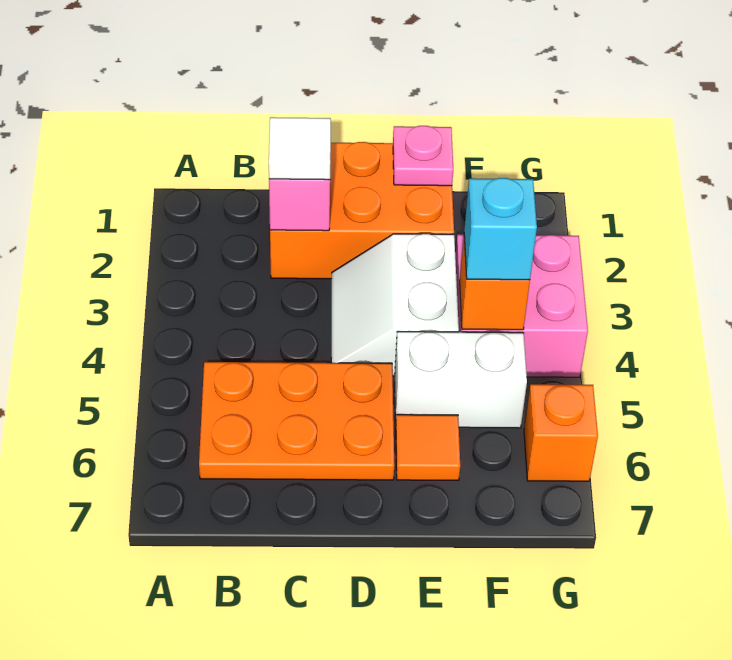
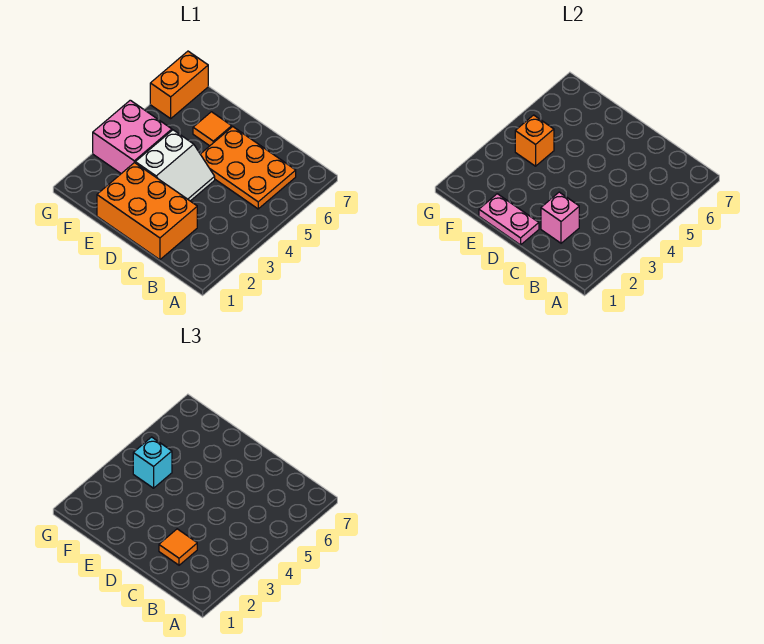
white 1x1 tile [269,117,331,180] -> orange 1x1 tile [159,529,197,565]
pink 1x1 plate [393,126,453,186] -> pink 1x2 plate [479,194,539,245]
white 1x2 brick [395,332,527,428] -> none
orange 1x1 brick [524,384,598,481] -> orange 1x2 brick [150,51,208,119]

